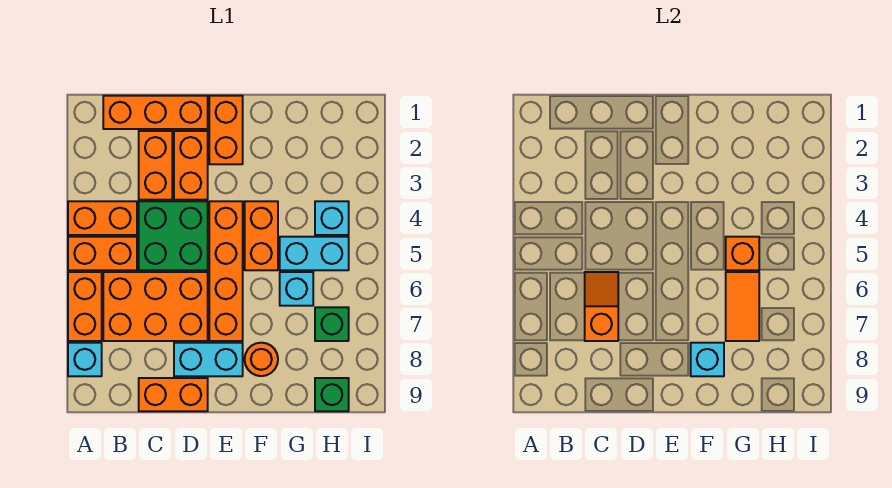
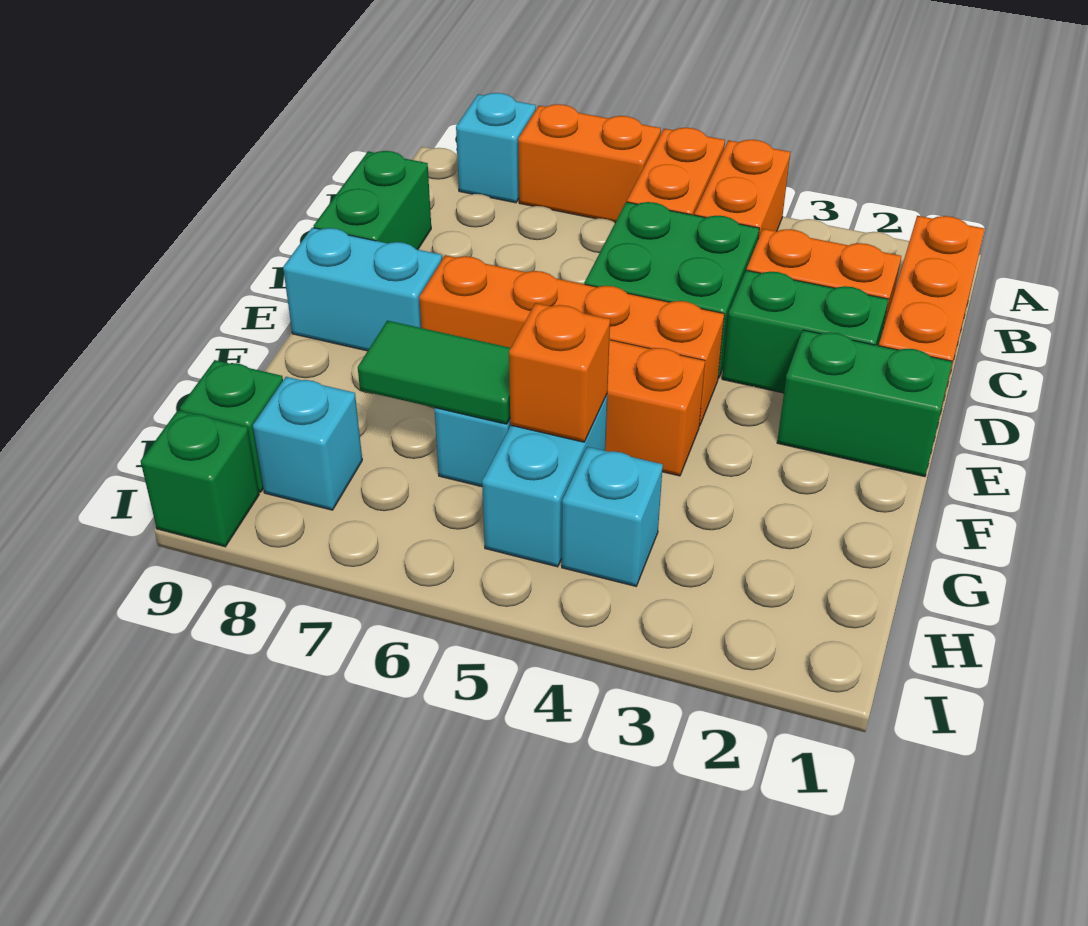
orange 2x3 brick [103,272,208,341] -> none
orange 1x2 slope [585,272,618,341] -> none
orange 1x2 brick [139,378,208,411] -> green 1x2 brick [314,151,431,250]
orange 1x2 brick [174,131,208,200] -> green 1x2 brick [722,270,889,393]
cyan 1x2 brick [174,343,243,376] -> cyan 1x2 brick turned to [283,228,442,351]
orange 1x2 brick [209,96,243,164] -> green 1x2 brick [777,330,952,477]
orange 1x1 round brick [245,343,278,376] -> none
cyan 1x1 brick [691,343,724,376] -> cyan 1x1 brick moved to [253,377,362,510]
orange 1x2 tile [726,272,759,341] -> green 1x2 tile [358,321,511,424]
green 1x1 brick [315,307,349,341] -> green 1x1 brick moved to [141,410,259,547]

